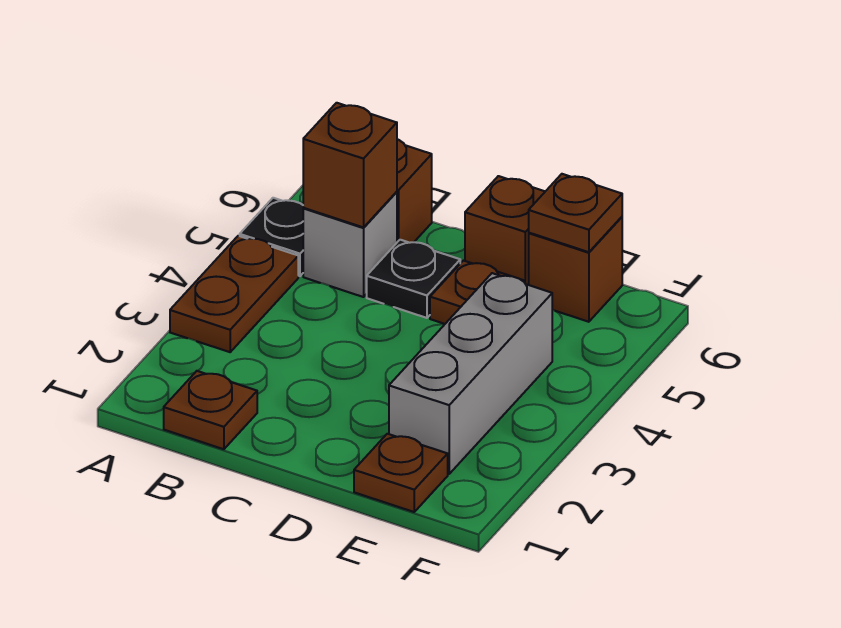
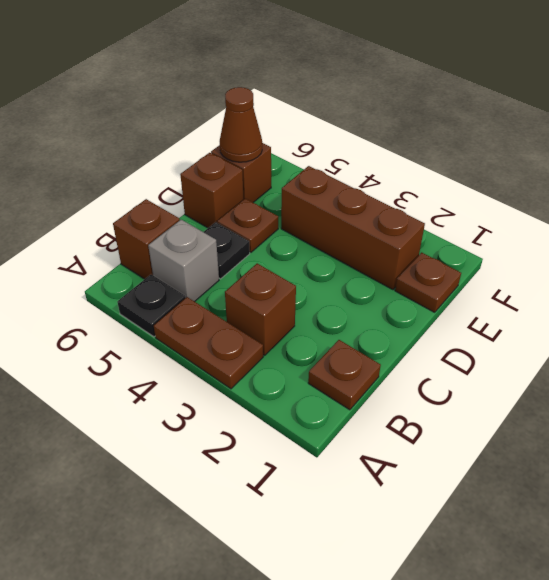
brown 1x1 brick [303,103,397,227] -> brown 1x1 brick moved to [225,263,296,355]
grey 1x3 brick [389,273,552,474] -> brown 1x3 brick [281,166,425,290]
brown 1x1 plate [529,174,622,252] -> brown 1x1 cone [220,87,262,162]

